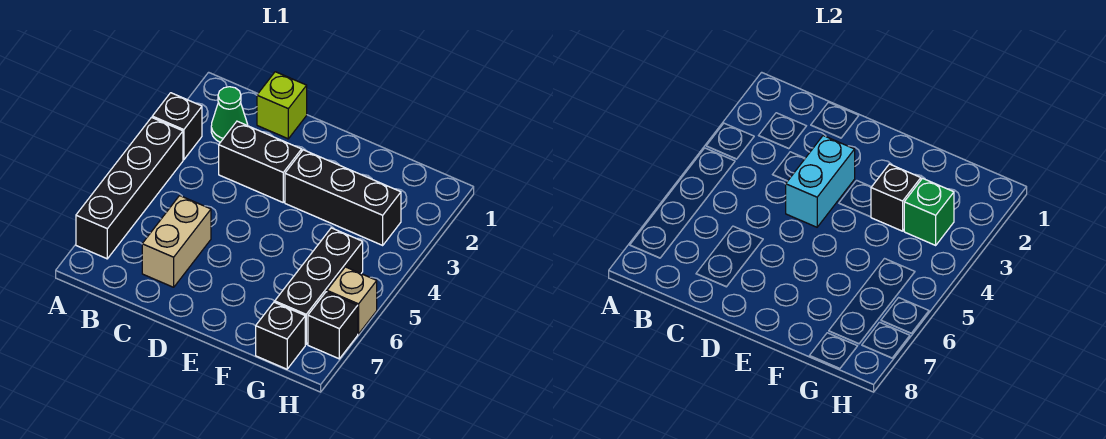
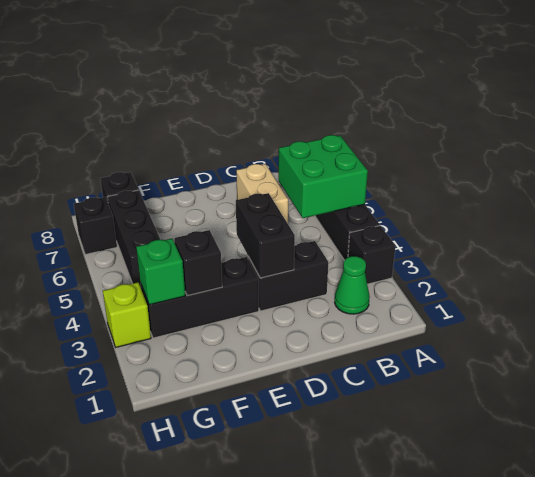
none -> green 2x2 brick [278,135,368,218]
lime 1x1 brick [257,72,307,139] -> lime 1x1 brick moved to [103,282,151,347]
cyan 1x2 brick [786,136,855,227] -> black 1x2 brick [236,193,295,278]
tan 1x1 brick [327,267,377,334] -> none

